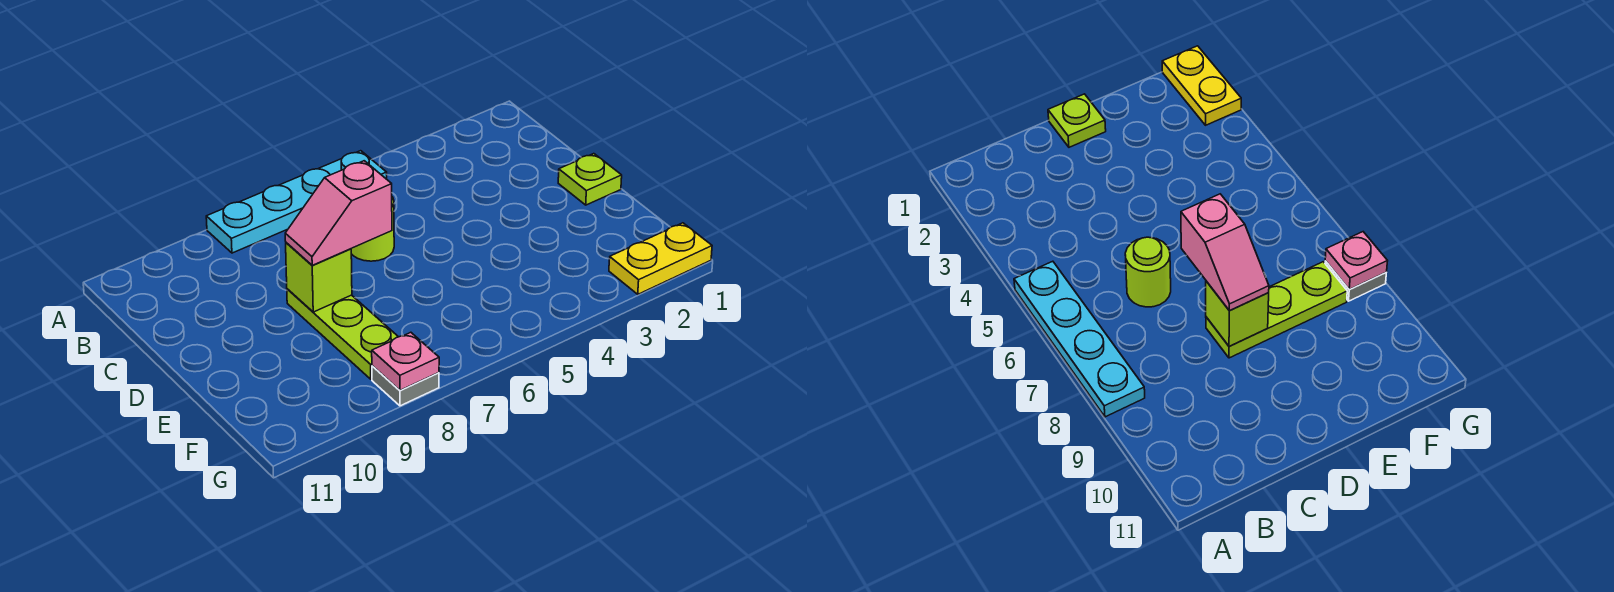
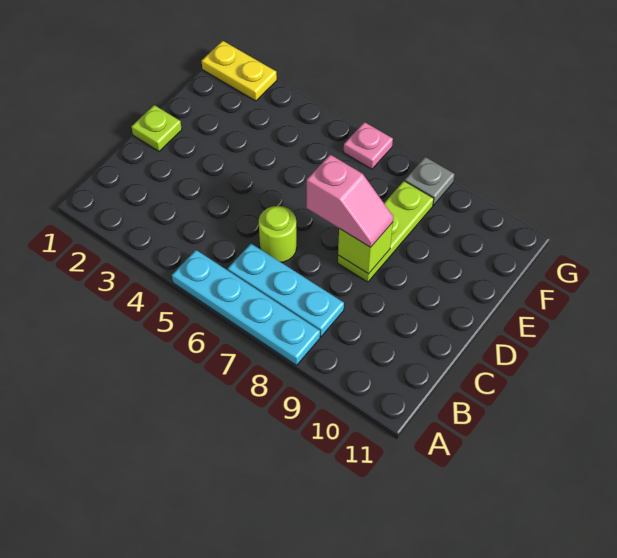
none -> cyan 1x3 plate [228,244,344,337]
pink 1x1 plate [372,332,439,391] -> pink 1x1 plate moved to [344,122,393,169]

